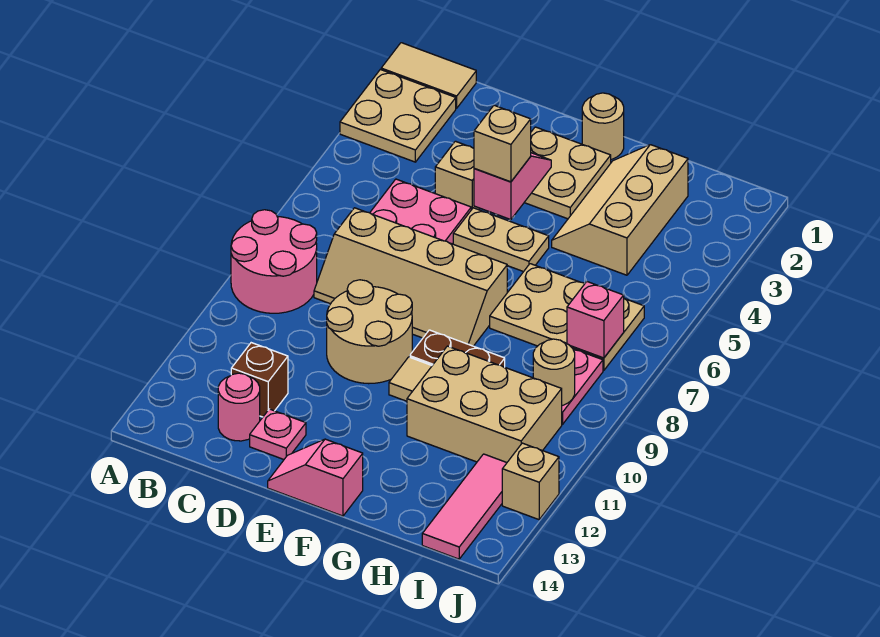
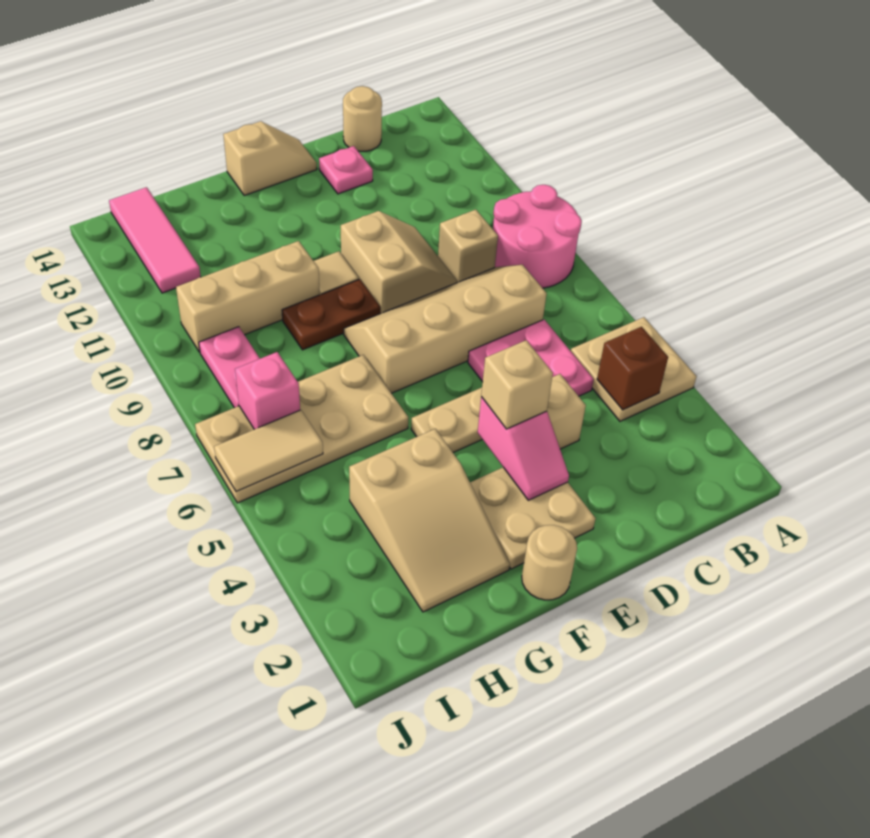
tan 1x2 tile [381,43,476,108] -> tan 1x2 tile moved to [214,410,323,492]
tan 2x2 plate [340,69,456,162] -> tan 2x2 plate moved to [571,317,697,421]
brown 1x1 brick [231,343,288,417] -> brown 1x1 brick moved to [597,327,668,410]
pink 1x1 round brick [218,373,260,441] -> none
tan 2x2 round brick [327,280,412,384] -> tan 2x2 slope [341,211,458,313]
pink 1x2 slope [268,439,363,516] -> tan 1x2 slope [223,121,317,195]
tan 2x3 slope [552,145,688,275] -> tan 2x3 slope turned to [349,429,510,612]
tan 2x3 plate [490,264,644,371] -> tan 2x4 plate [195,355,408,503]
tan 2x3 brick [407,346,562,462] -> tan 1x3 brick [176,241,320,352]
tan 1x1 round brick [533,339,575,406] -> tan 1x1 round brick moved to [343,86,382,151]
tan 1x1 brick [502,443,559,520] -> tan 1x1 brick moved to [438,210,498,282]

